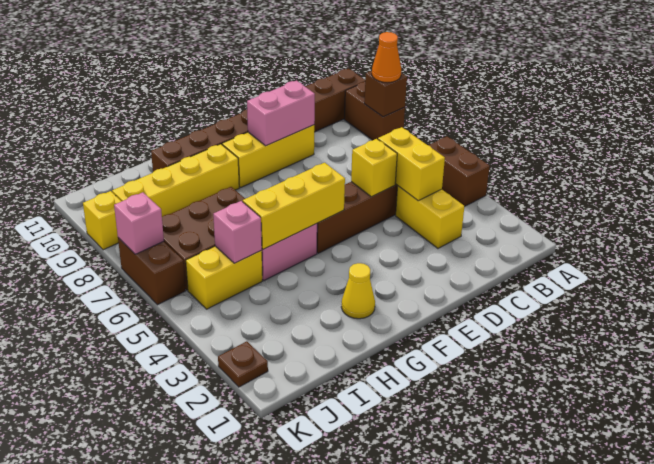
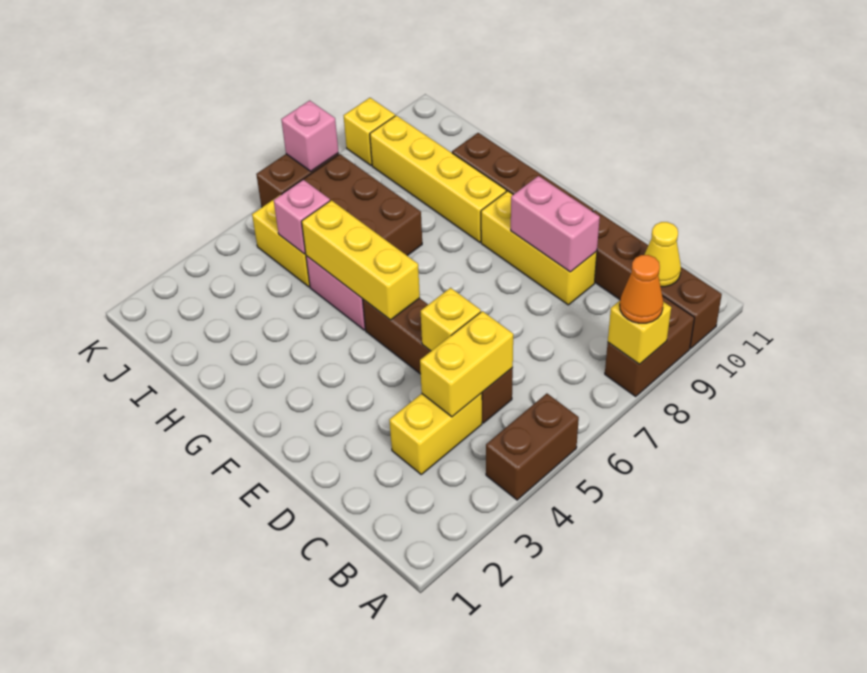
brown 1x1 brick [364,71,407,117] -> yellow 1x1 brick [608,301,671,364]
yellow 1x1 cone [342,263,375,319] -> yellow 1x1 cone moved to [644,222,681,287]
brown 1x1 plate [218,341,268,387] -> none

